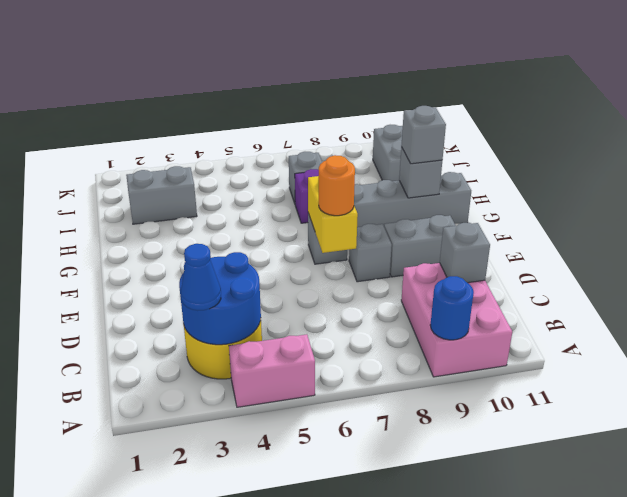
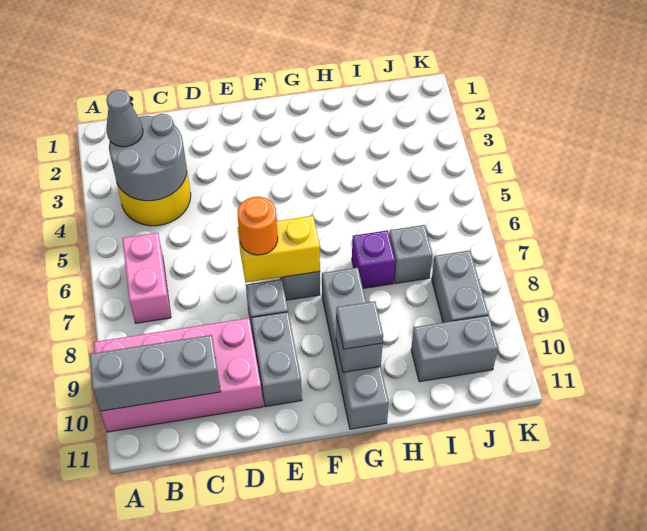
pink 1x2 brick [229,334,315,407] -> pink 1x2 brick moved to [122,233,171,323]
pink 2x3 brick [401,263,512,377] -> pink 2x4 brick [94,318,263,432]
blue 1x1 round brick [430,276,474,340] -> none
blue 2x2 round brick [179,252,261,345] -> grey 2x2 round brick [109,114,187,201]
blue 1x1 cone [181,243,221,311] -> grey 1x1 cone [106,90,143,147]
grey 1x1 brick [440,223,490,283] -> grey 1x3 brick [89,335,221,411]
grey 1x1 brick [401,106,446,164] -> grey 1x1 tile [336,301,383,349]
grey 1x2 brick [126,166,197,224] -> grey 1x2 brick moved to [432,250,488,323]

